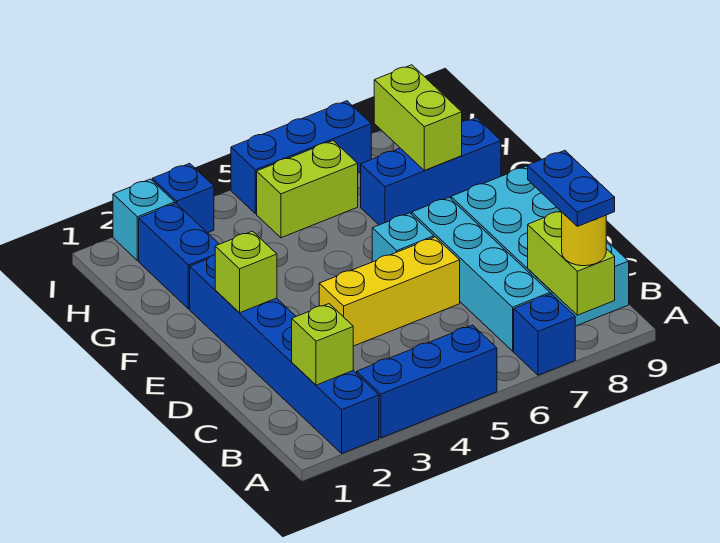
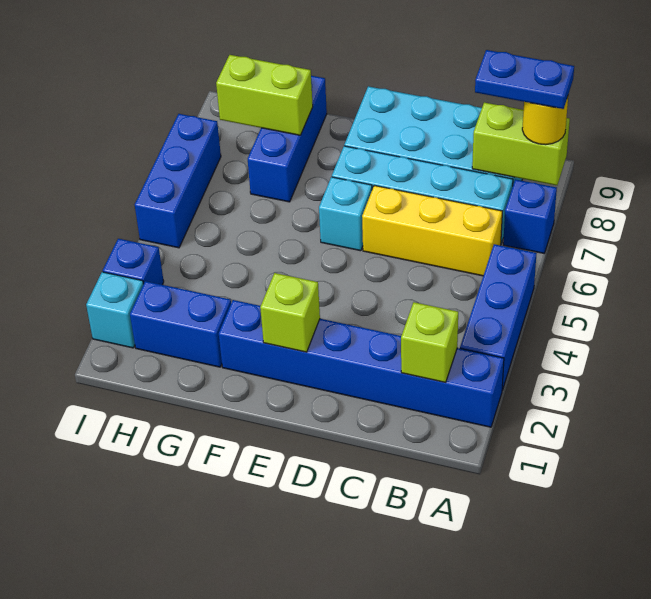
yellow 1x3 brick [319,237,460,346] -> yellow 1x3 brick turned to [362,185,502,276]
lime 1x2 brick [257,141,358,238] -> none

